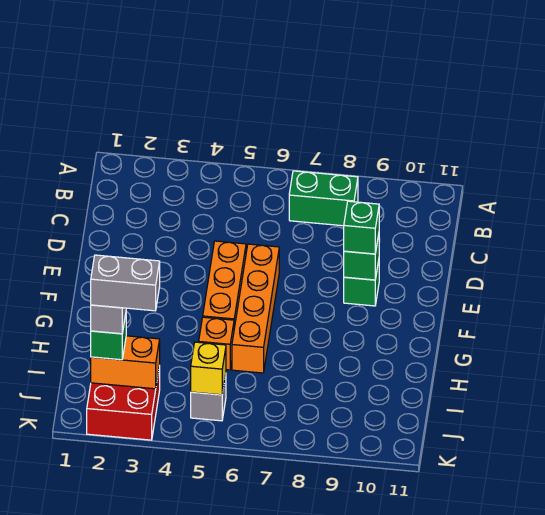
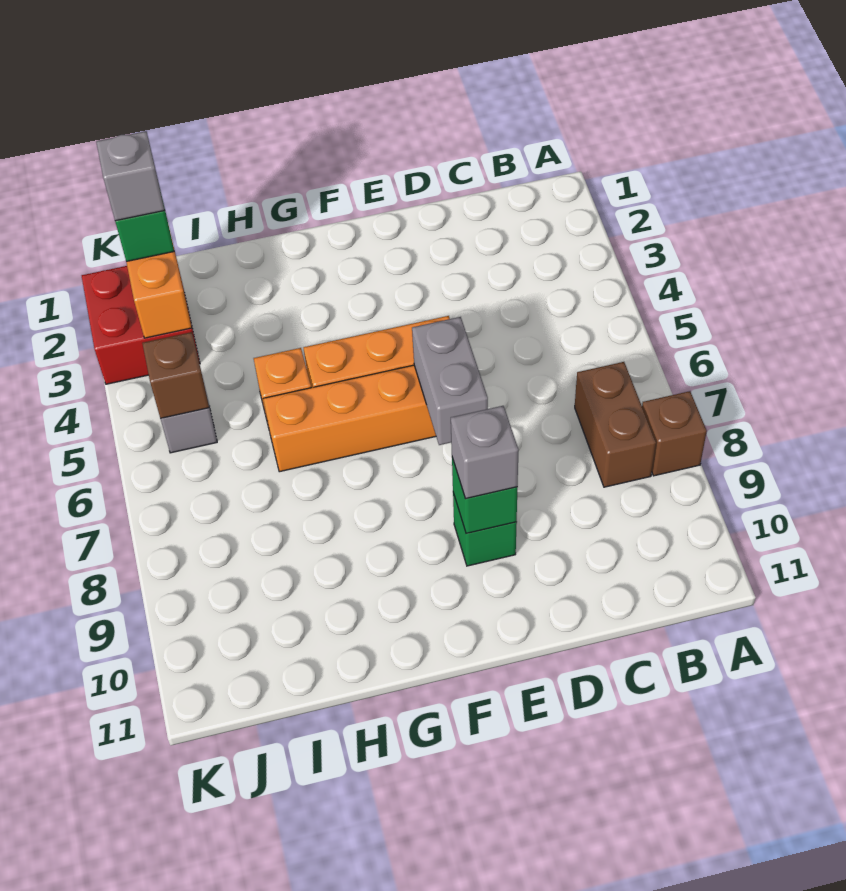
none -> brown 1x1 brick [642,391,707,476]
green 1x2 brick [289,171,358,226] -> brown 1x2 brick [575,362,656,487]
green 1x1 brick [344,201,379,254] -> grey 1x1 brick [451,406,518,499]
grey 1x2 brick [91,255,160,311] -> grey 1x2 brick moved to [412,317,488,445]
yellow 1x1 brick [191,342,226,395] -> brown 1x1 brick [142,332,209,418]

